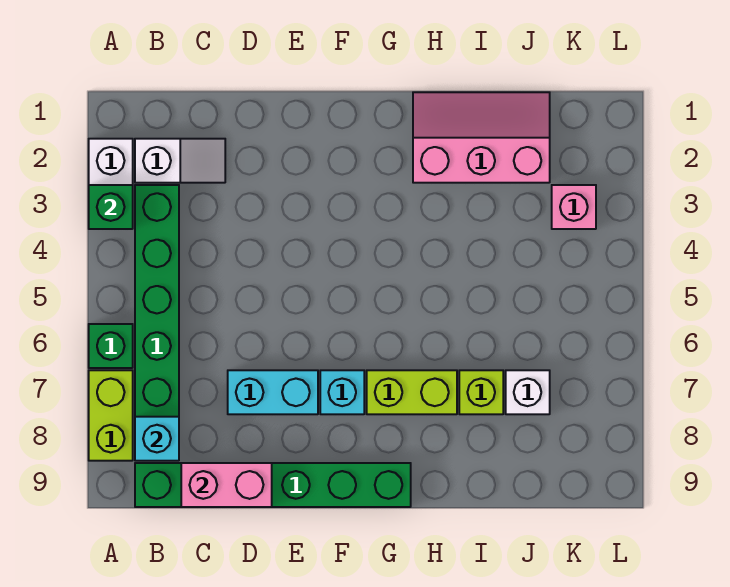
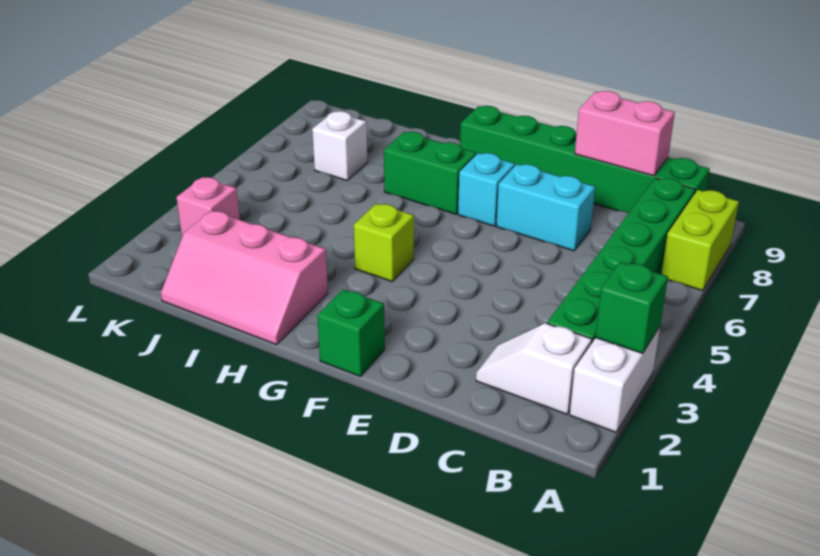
green 1x1 brick [89,324,133,368] -> green 1x1 brick moved to [317,289,385,377]
cyan 1x1 brick [135,417,179,461] -> none
lime 1x2 brick [367,370,457,414] -> green 1x2 brick [384,132,476,214]
lime 1x1 brick [459,370,503,414] -> lime 1x1 brick moved to [354,203,414,281]

